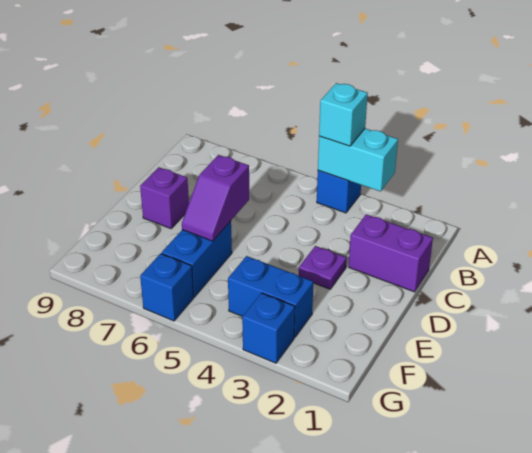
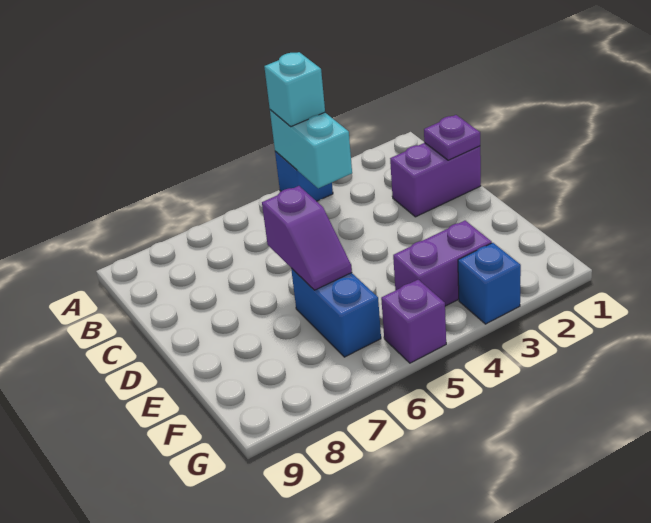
cyan 1x2 brick [318,128,398,191] -> cyan 1x2 brick turned to [270,110,352,188]
purple 1x1 plate [299,246,347,289] -> purple 1x1 plate moved to [424,115,480,160]
purple 1x1 brick [140,167,189,229] -> purple 1x1 brick moved to [381,280,446,363]
blue 1x2 brick [228,256,313,337] -> purple 1x2 brick [393,221,492,306]
blue 1x1 brick [140,253,194,321] -> none

